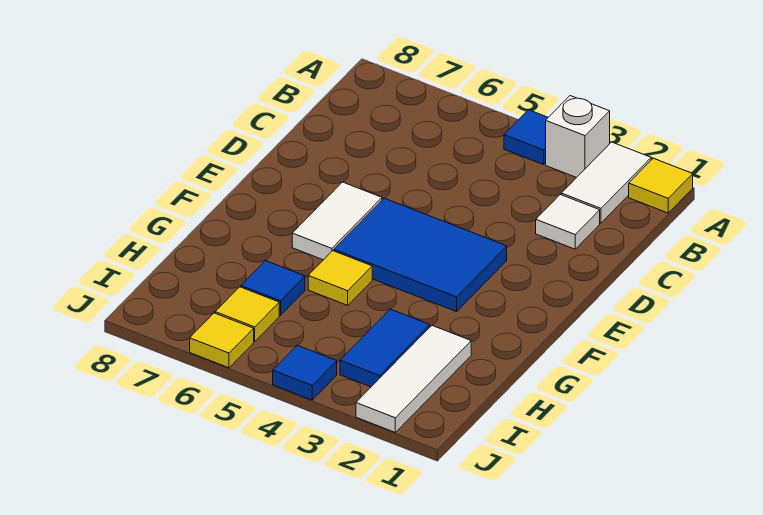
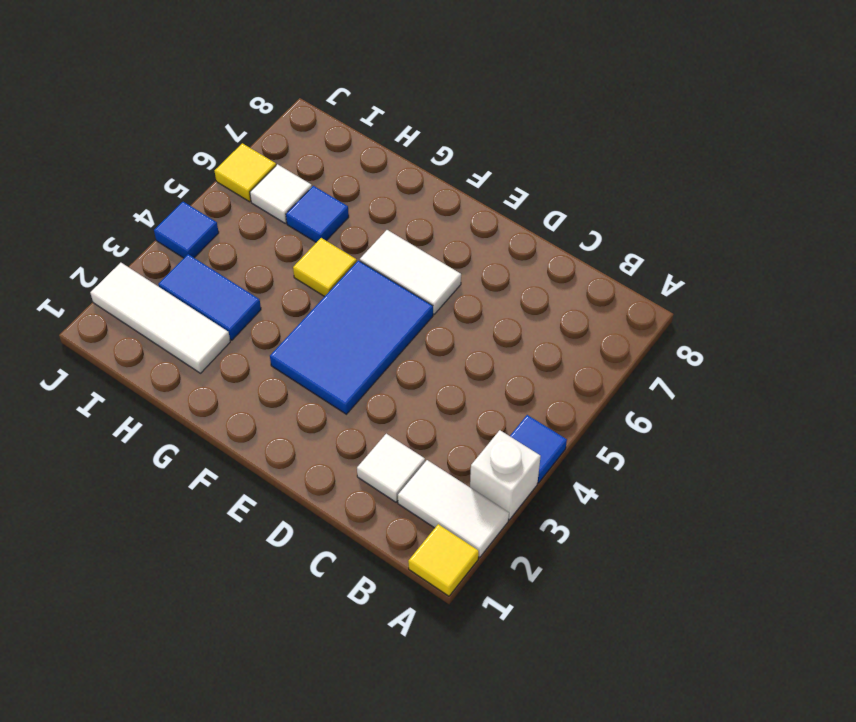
yellow 1x1 tile [215,287,279,342] -> white 1x1 tile [250,164,312,223]

